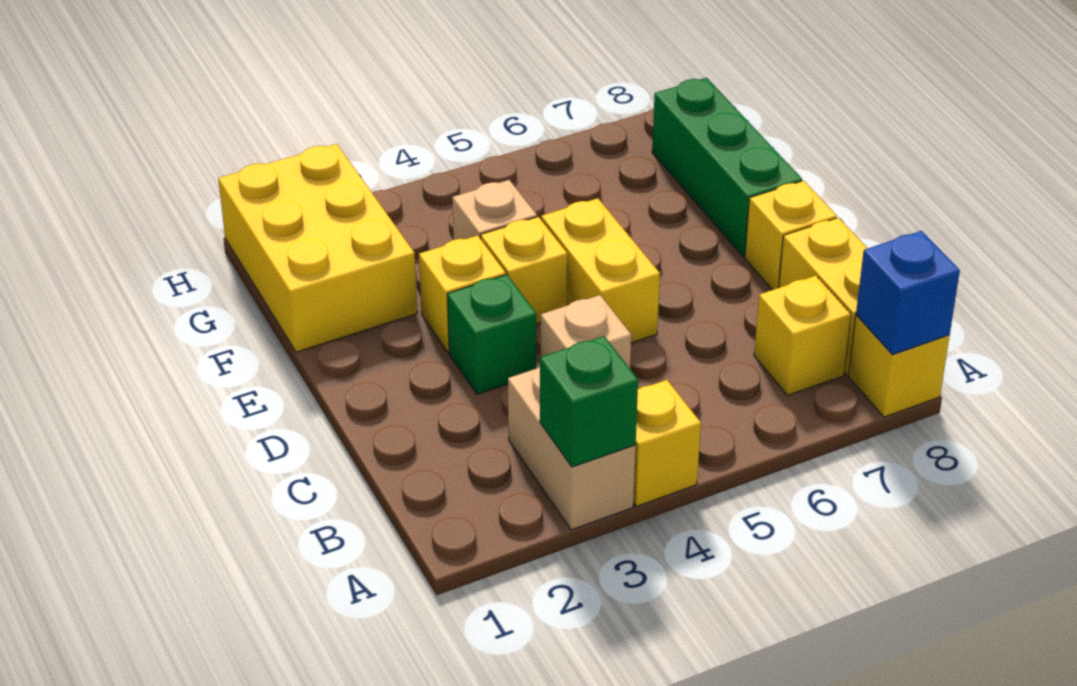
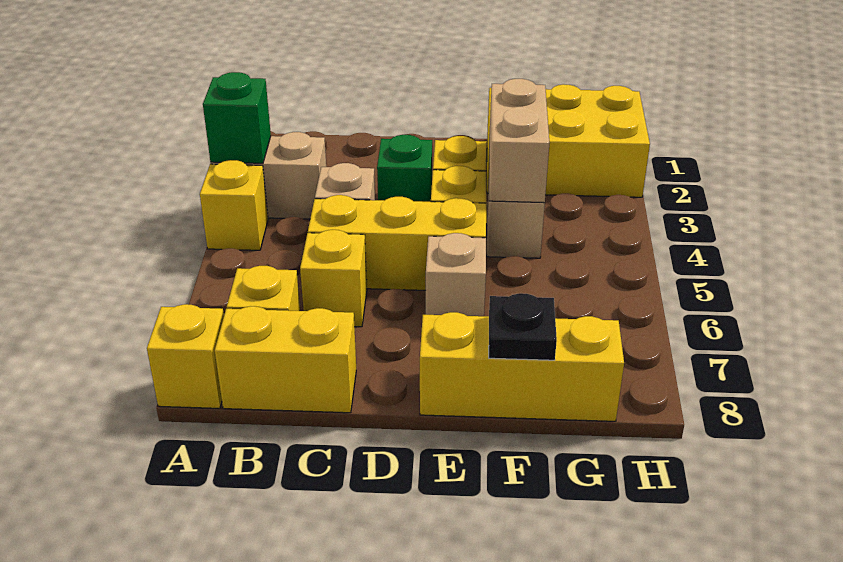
blue 1x1 brick [856,231,960,355] -> none
yellow 1x2 brick [541,198,660,343] -> yellow 1x3 brick [308,195,486,290]
yellow 1x1 brick [745,181,837,290] -> yellow 1x1 brick moved to [300,230,367,327]
none -> tan 1x1 brick [426,233,486,316]
green 1x3 brick [652,78,802,257] -> yellow 1x3 brick [420,312,624,421]
none -> tan 1x2 brick [489,79,550,203]
none -> black 1x1 plate [489,293,557,360]

